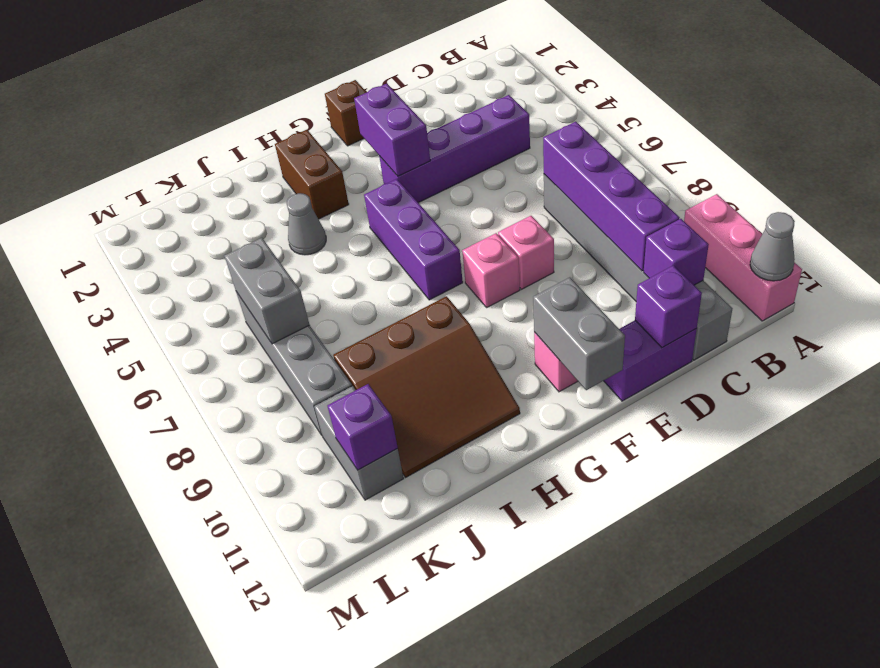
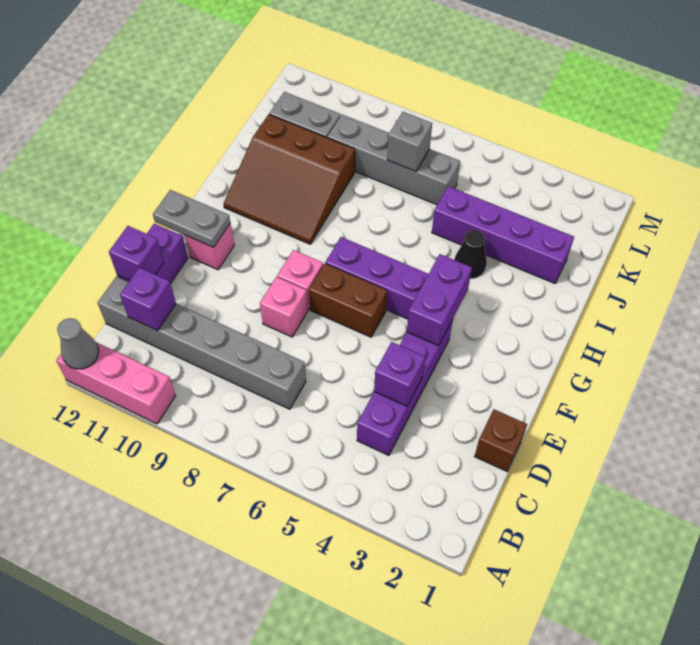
purple 1x4 brick [543,122,680,271] -> purple 1x4 brick moved to [432,186,574,283]
brown 1x1 brick [325,80,367,146] -> brown 1x1 brick moved to [475,409,527,471]
purple 1x2 brick [354,84,430,176] -> purple 1x2 brick turned to [407,254,472,346]
grey 1x2 brick [533,277,625,390] -> grey 1x2 plate [153,190,230,247]
brown 1x2 brick [275,130,349,219] -> brown 1x2 brick moved to [309,264,387,337]
brown 3x3 slope [333,296,520,477] -> brown 3x3 slope turned to [224,114,355,244]
grey 1x1 cone [286,193,326,255] -> black 1x1 cone [454,230,487,279]
grey 1x2 brick [225,238,309,344] -> grey 1x1 brick [387,112,432,171]
purple 1x1 brick [327,384,398,470] -> purple 1x1 brick moved to [374,342,425,406]

